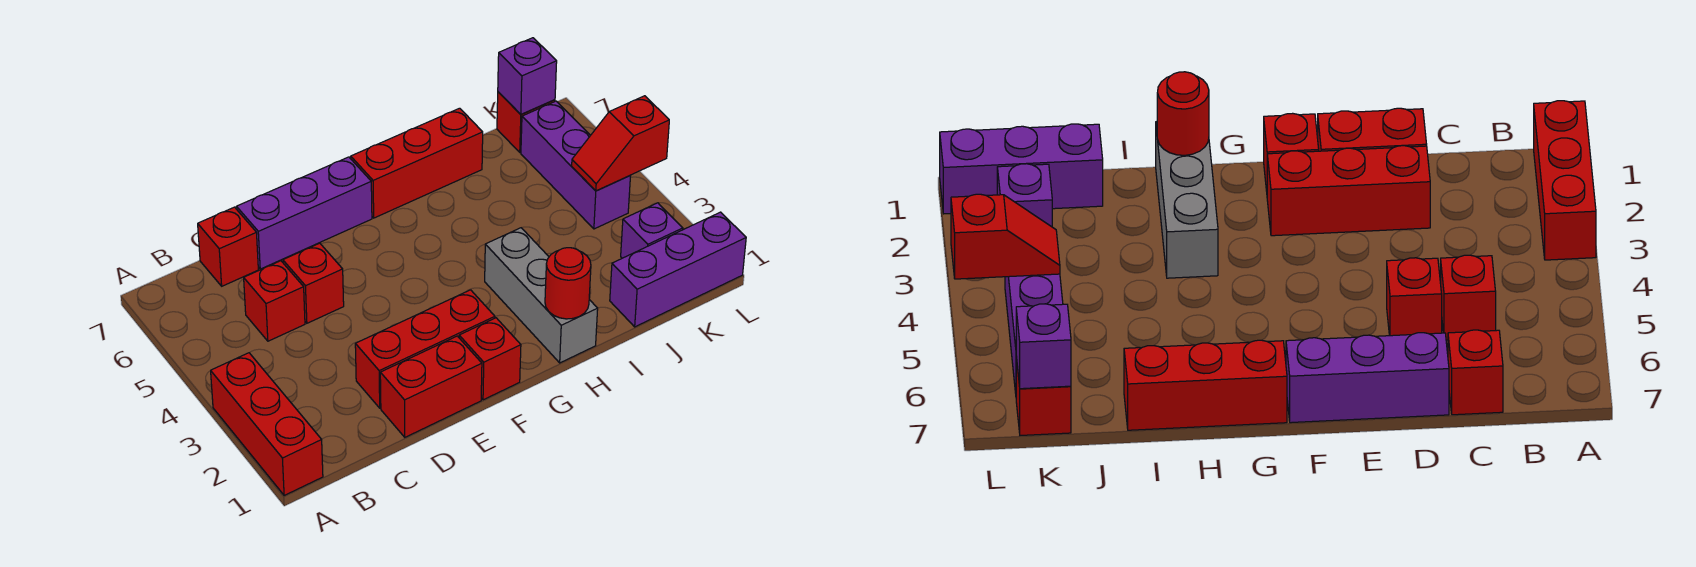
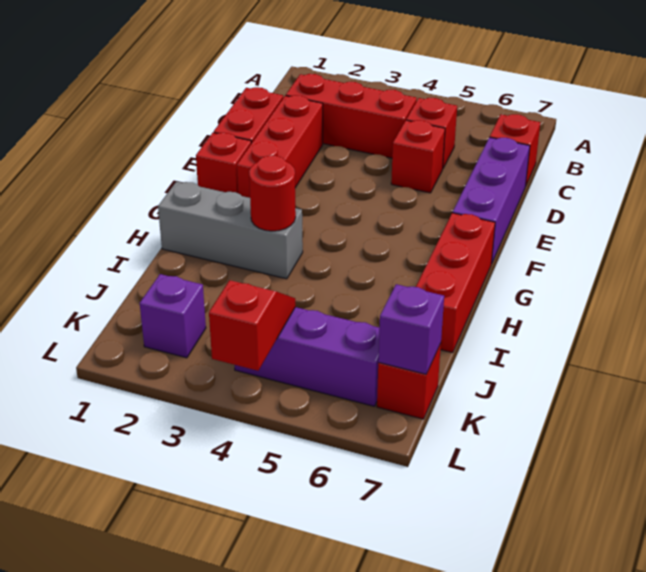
red 1x3 brick [211,353,323,495] -> red 1x3 brick moved to [286,74,417,158]
red 1x1 round brick [545,248,591,319] -> red 1x1 round brick moved to [249,155,296,231]
purple 1x3 brick [610,212,746,327] -> none

